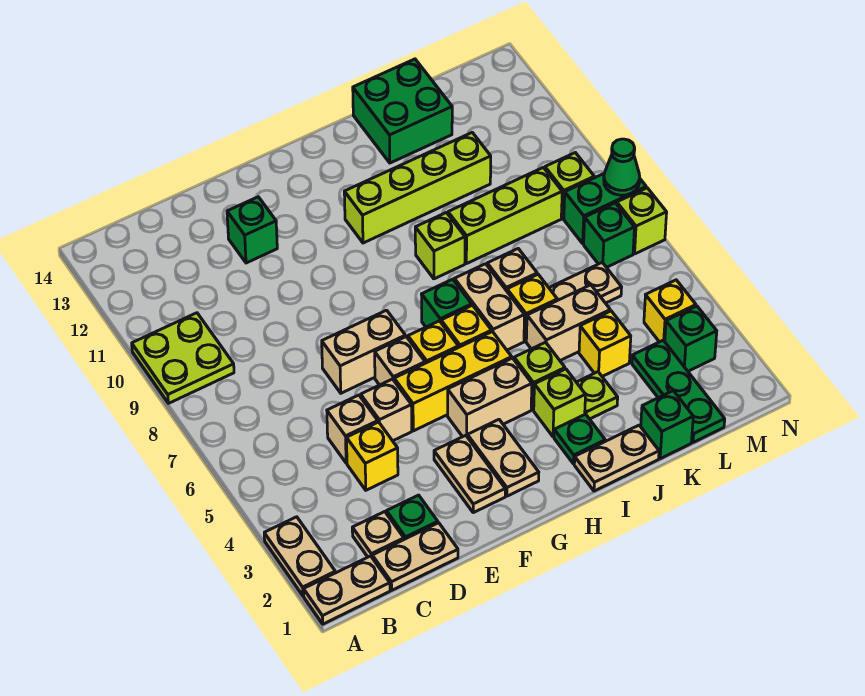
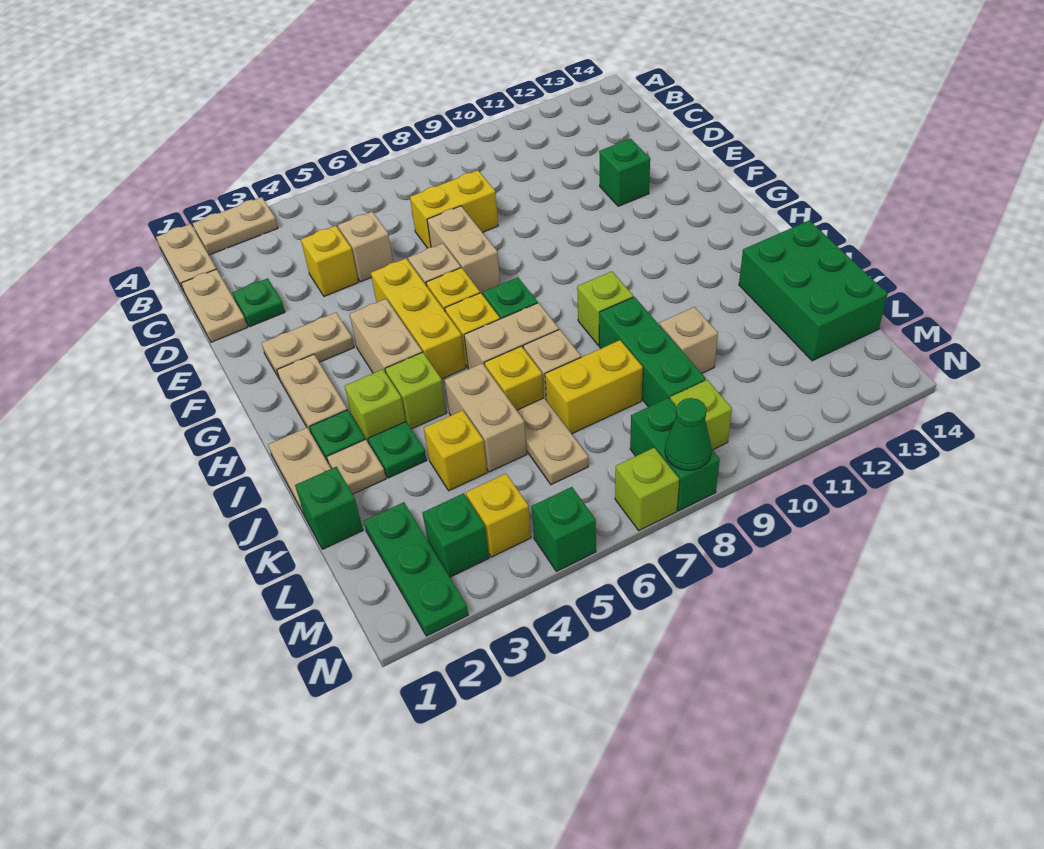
lime 2x2 plate [132,313,234,403] -> none
tan 1x1 plate [352,512,404,557] -> tan 1x1 plate moved to [327,439,386,494]
none -> yellow 1x2 brick [410,170,498,248]
tan 1x1 brick [361,379,412,441] -> tan 1x1 brick moved to [659,307,718,373]
tan 1x2 plate [467,420,539,496] -> tan 1x2 plate turned to [277,354,347,433]
lime 1x4 brick [344,133,491,243] -> none
lime 1x1 plate [577,372,618,419] -> green 1x1 plate [368,422,427,478]
lime 1x3 brick [448,167,562,264] -> green 1x3 brick [599,297,706,407]
green 2x2 brick [353,59,452,163] -> green 2x3 brick [739,220,888,361]
none -> yellow 1x2 brick [545,340,643,434]
green 1x3 plate [632,340,725,442] -> green 1x3 plate turned to [364,502,468,636]
green 1x1 brick [584,203,635,267] -> green 1x1 brick moved to [532,487,596,571]

